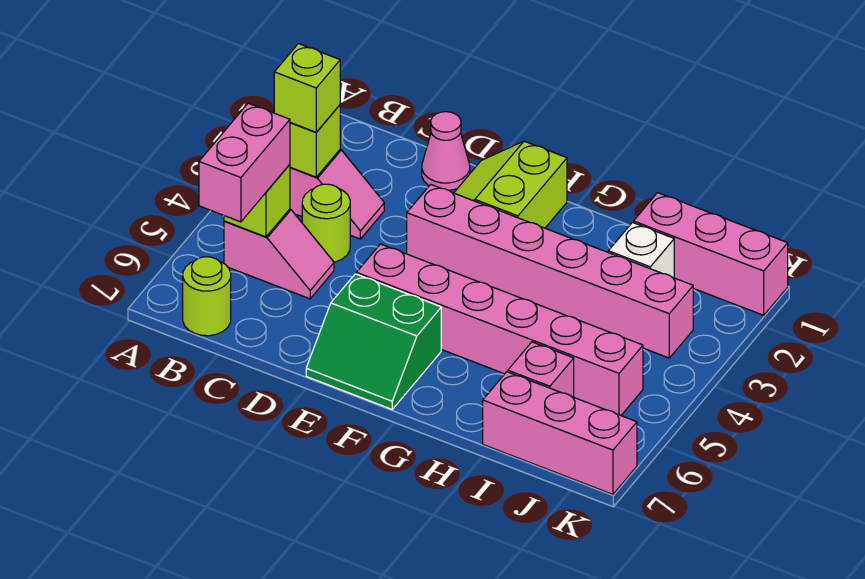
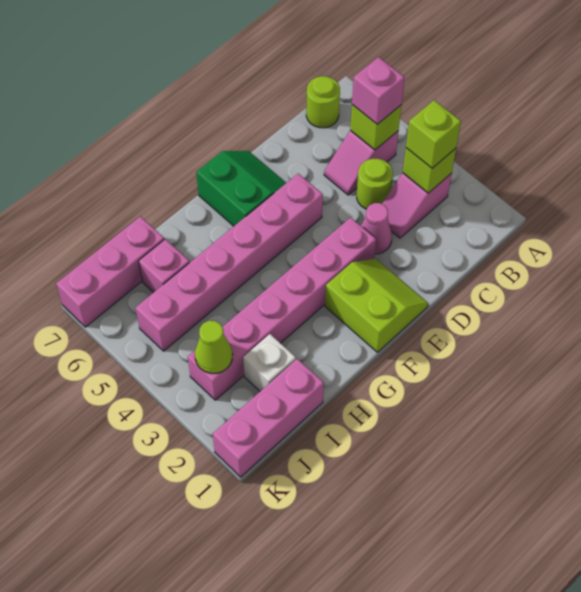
pink 1x2 brick [199,103,290,222] -> pink 1x1 brick [352,57,405,124]
pink 1x1 cone [422,112,470,190] -> pink 1x1 cone moved to [361,203,392,254]
green 2x2 slope [306,274,441,409] -> green 2x2 slope turned to [196,151,286,226]
none -> lime 1x1 cone [195,321,233,373]

